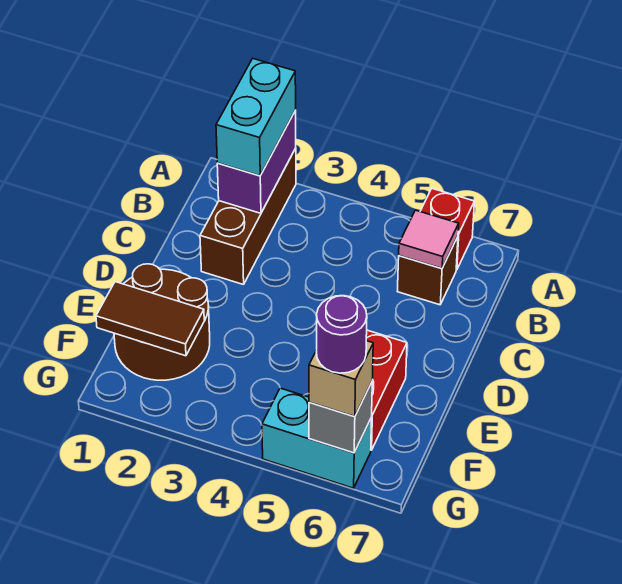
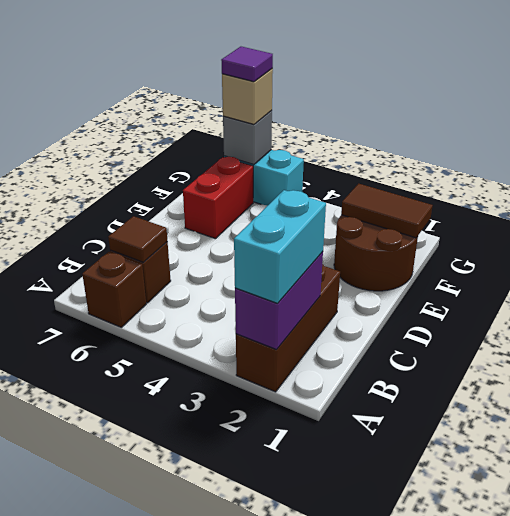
red 1x1 brick [420,189,474,270] -> brown 1x1 brick [82,252,146,327]
pink 1x1 tile [399,210,459,268] -> brown 1x1 tile [108,216,167,262]
purple 1x1 round brick [317,296,367,373] -> purple 1x1 tile [221,47,273,82]

